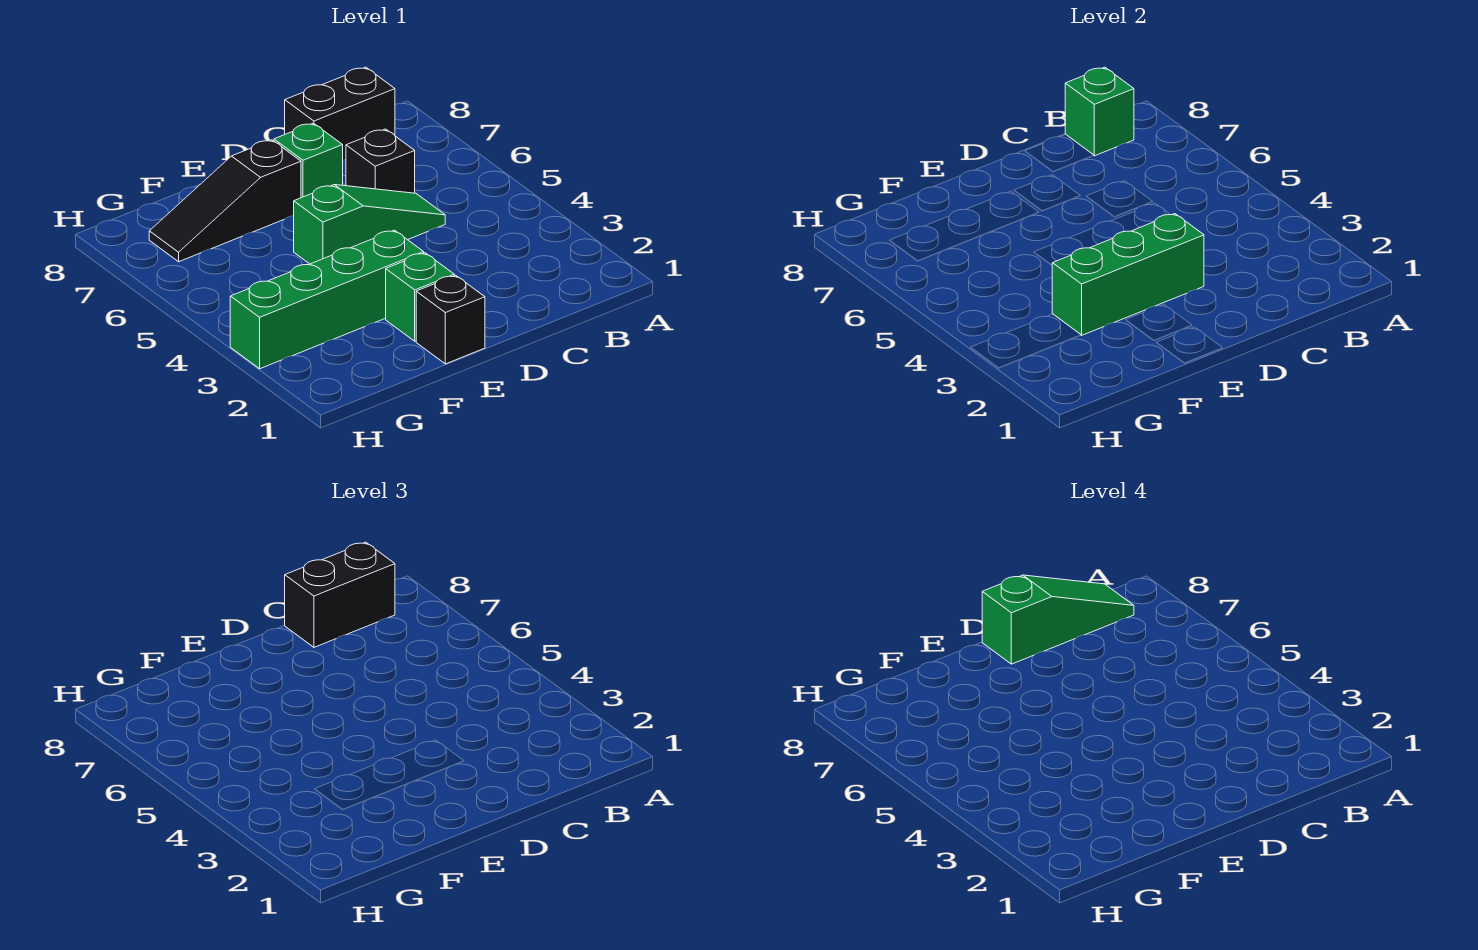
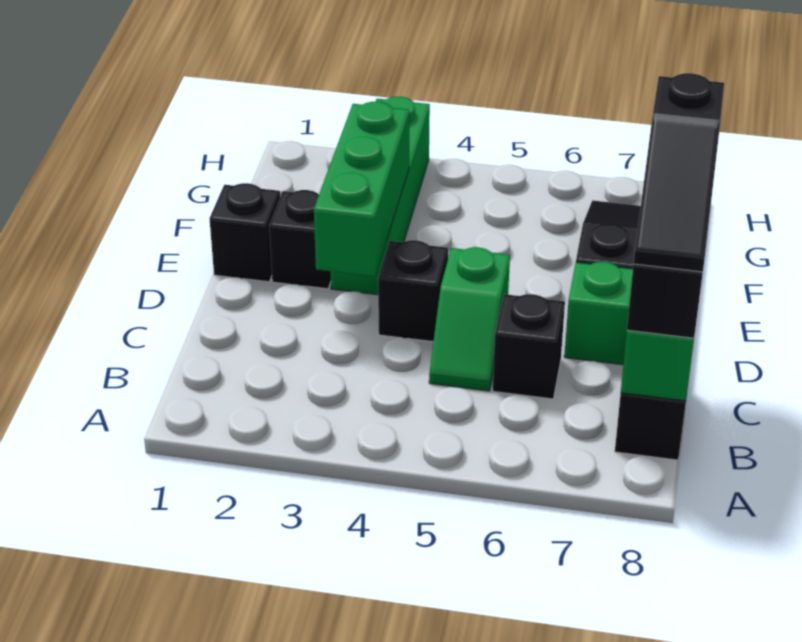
green 1x3 slope [982,575,1134,664] -> black 1x3 slope [634,73,724,272]
green 1x3 slope [294,185,445,264] -> green 1x2 slope [429,247,510,391]
none -> black 1x1 brick [378,240,448,342]
green 1x1 brick [386,253,454,341] -> black 1x1 brick [269,190,331,289]

